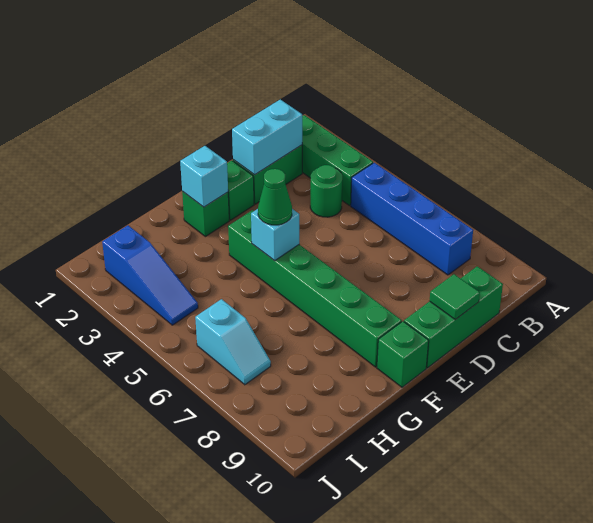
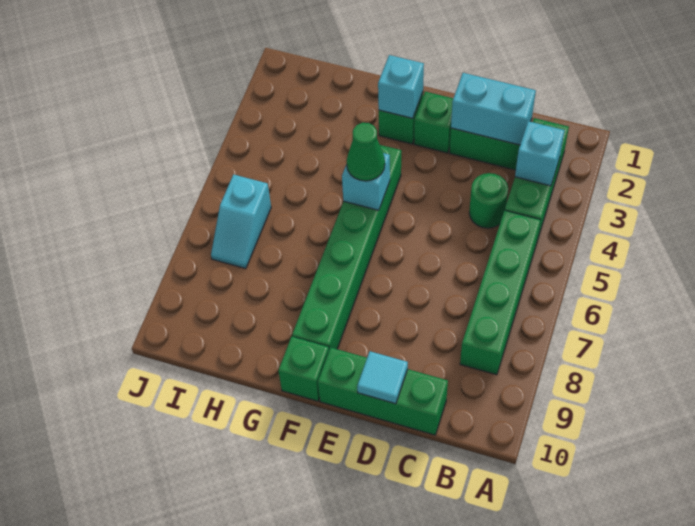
none -> cyan 1x1 brick [515,121,565,186]
blue 1x4 brick [351,163,473,275] -> green 1x4 brick [460,210,541,375]
green 1x1 tile [430,274,480,320] -> cyan 1x1 tile [357,351,408,404]
blue 1x3 slope [102,225,198,325] -> none

